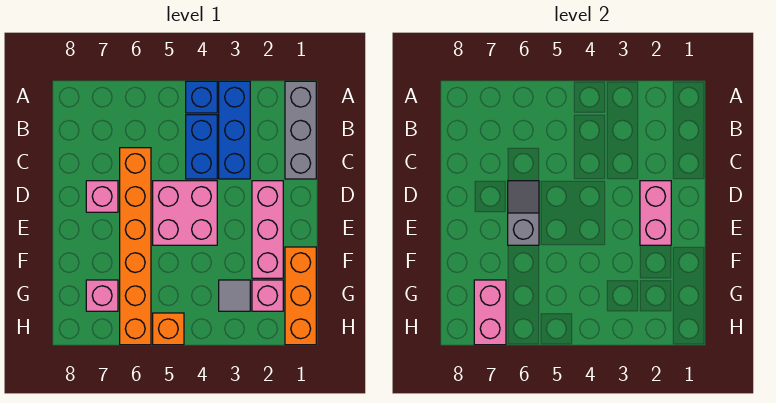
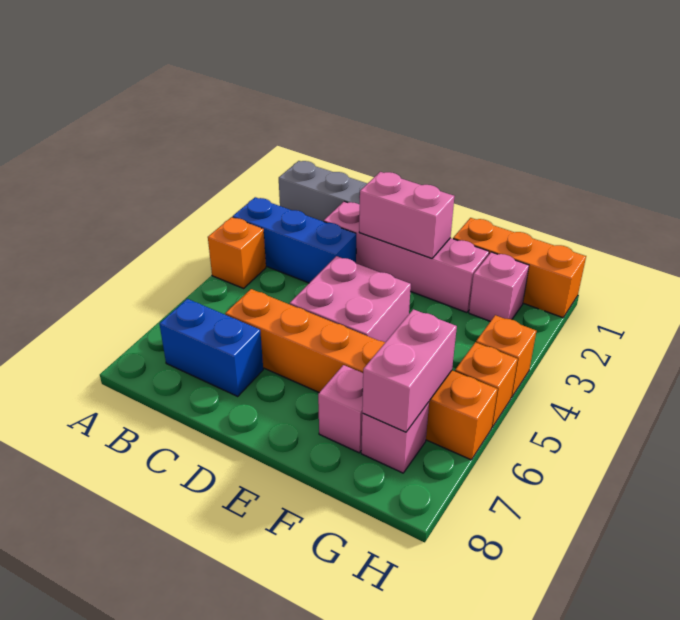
blue 1x1 brick [186,81,217,113] -> orange 1x1 brick [208,217,266,288]
blue 1x2 brick [186,115,217,179] -> blue 1x2 brick moved to [160,299,263,396]
pink 1x3 brick [252,181,283,278] -> pink 1x4 brick [324,202,489,313]
grey 1x2 slope [508,181,539,245] -> none
pink 1x1 brick [86,181,118,212] -> pink 1x1 brick moved to [318,365,363,453]
grey 1x1 tile [219,280,250,311] -> none
pink 1x2 brick [474,280,506,345] -> pink 1x2 brick turned to [362,309,457,432]
none -> orange 1x1 brick [476,315,536,397]

